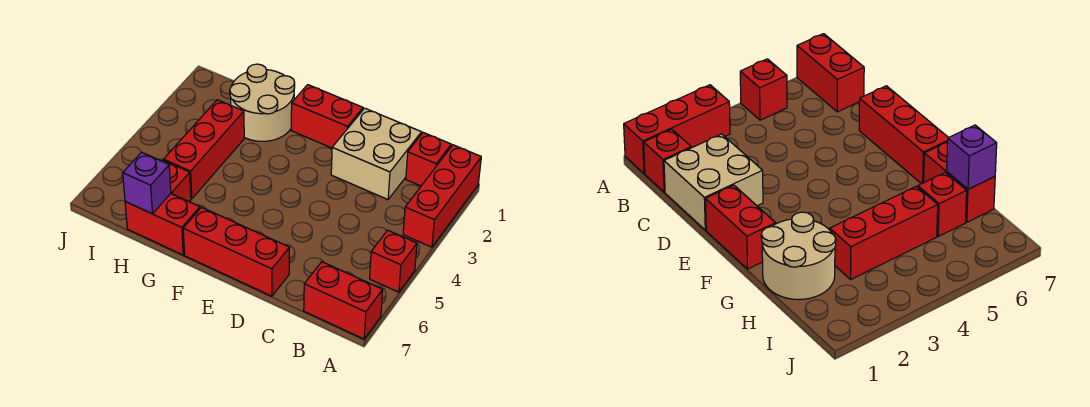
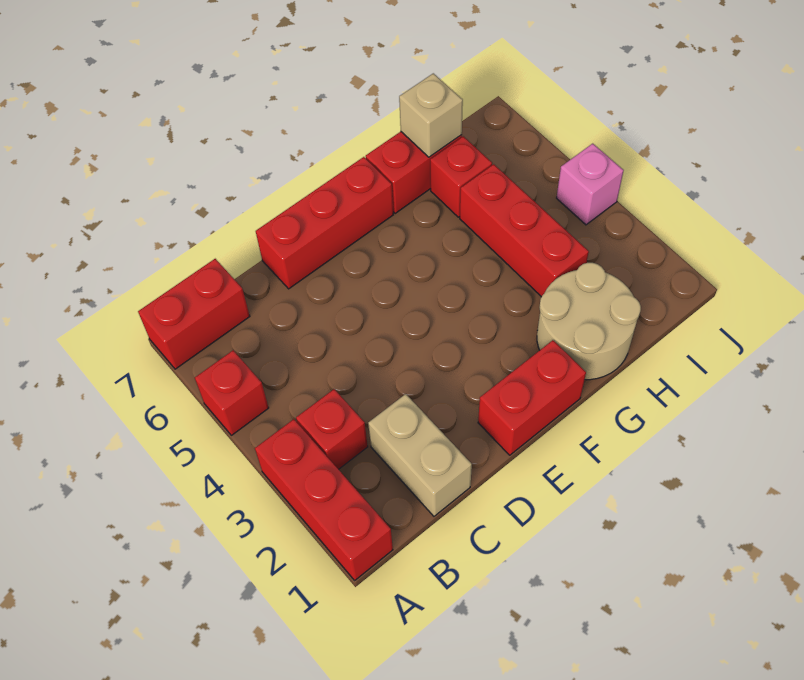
red 1x1 brick [406,133,451,186] -> red 1x1 brick moved to [296,389,368,469]
tan 2x2 brick [331,108,422,199] -> tan 1x2 brick [368,394,472,516]
purple 1x1 brick [123,152,171,214] -> tan 1x1 brick [399,73,463,157]
none -> pink 1x1 brick [557,144,624,225]

